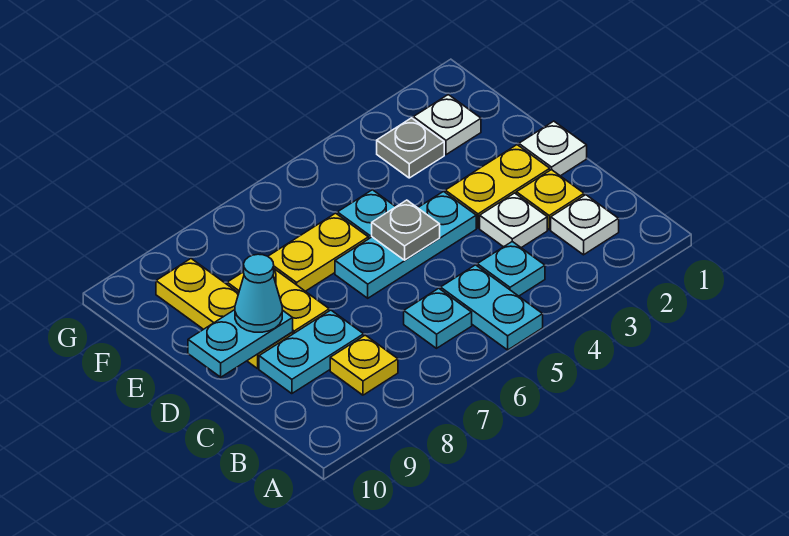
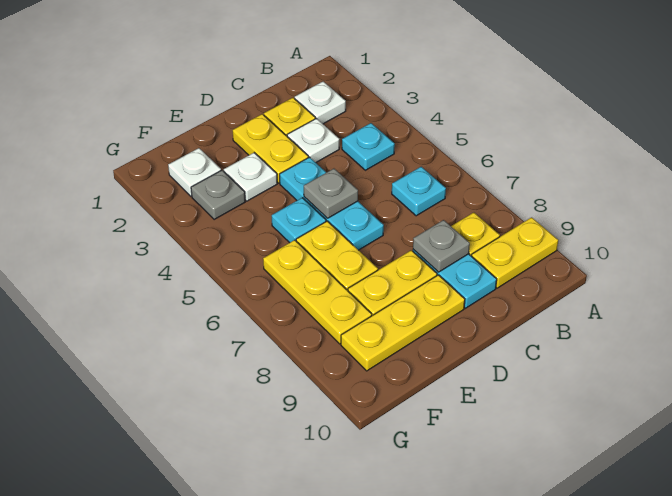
cyan 1x2 plate [441,265,543,350] -> none
none -> yellow 1x2 plate [472,217,558,288]
none -> grey 1x1 plate [413,220,470,272]
white 1x1 plate [519,121,587,176] -> white 1x1 plate moved to [224,153,277,201]
cyan 1x2 plate [188,310,293,377] -> none
cyan 1x1 cone [235,254,282,332] -> none
none -> yellow 1x3 plate [263,240,372,344]

